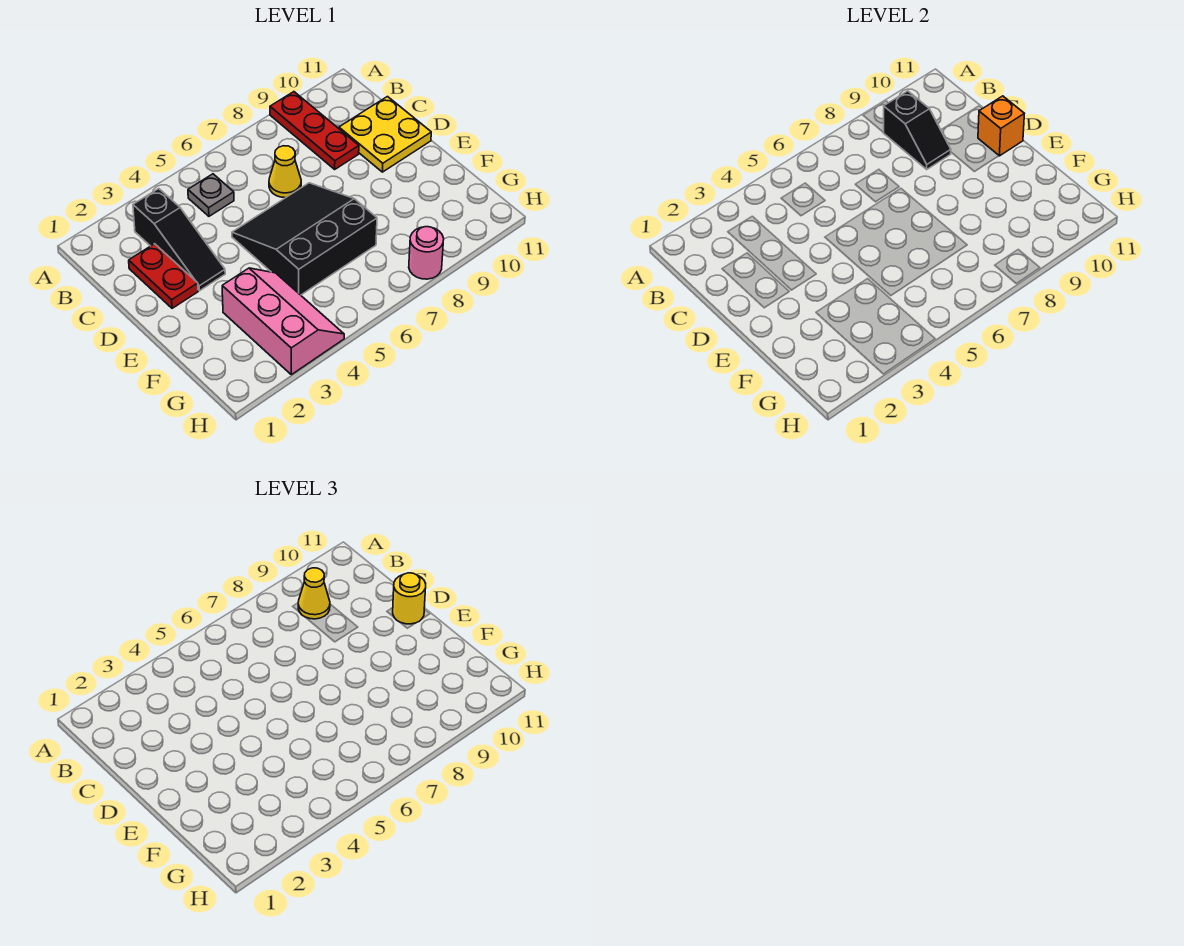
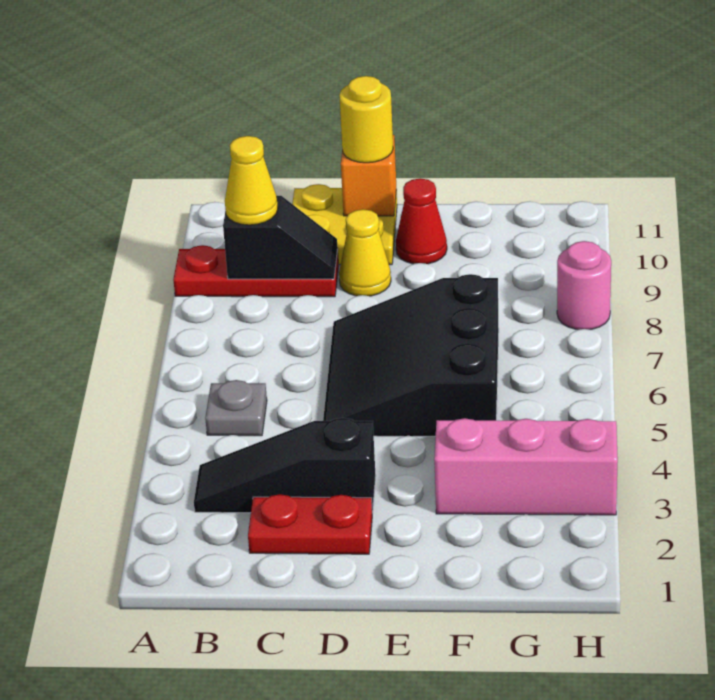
black 1x3 slope [133,189,225,291] -> black 1x3 slope turned to [194,418,376,513]
yellow 1x1 cone [269,146,301,198] -> yellow 1x1 cone moved to [339,209,391,296]
none -> red 1x1 cone [396,178,447,264]

